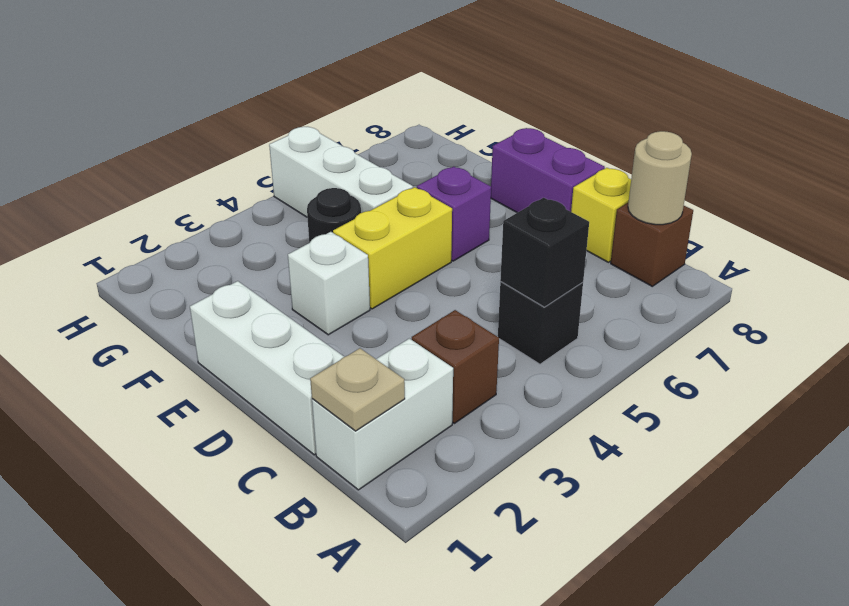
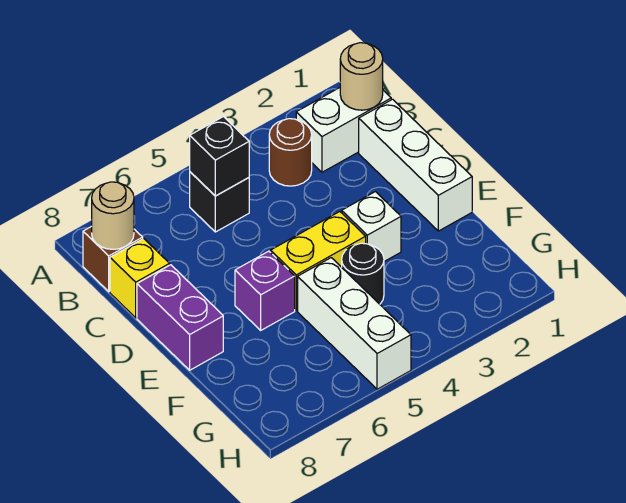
tan 1x1 plate [310,348,405,431] -> tan 1x1 round brick [340,43,383,110]
brown 1x1 brick [412,310,499,423] -> brown 1x1 round brick [269,119,312,186]

